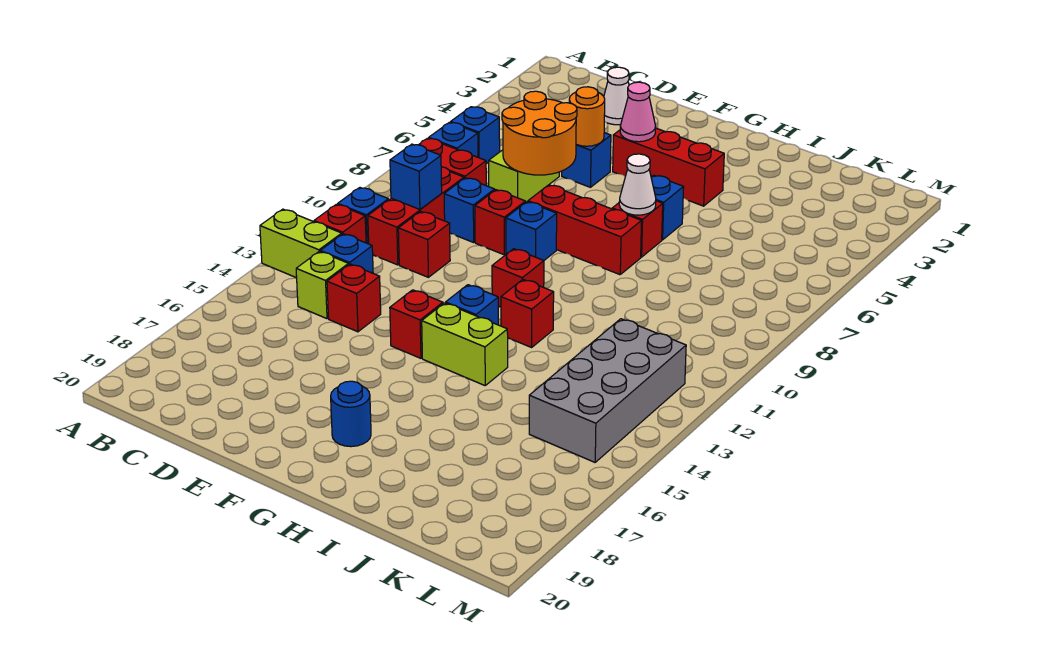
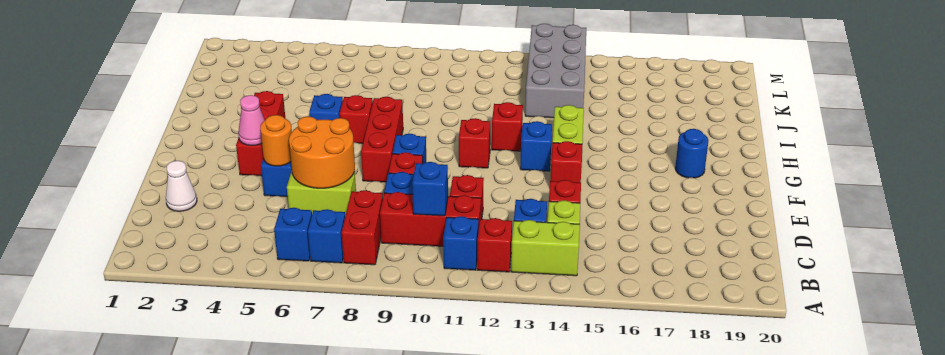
lime 1x2 brick [260,209,342,278] -> lime 1x2 brick turned to [511,220,580,276]
white 1x1 cone [619,154,656,215] -> none
grey 2x4 brick [529,319,686,462] -> grey 2x4 brick turned to [525,24,586,118]

